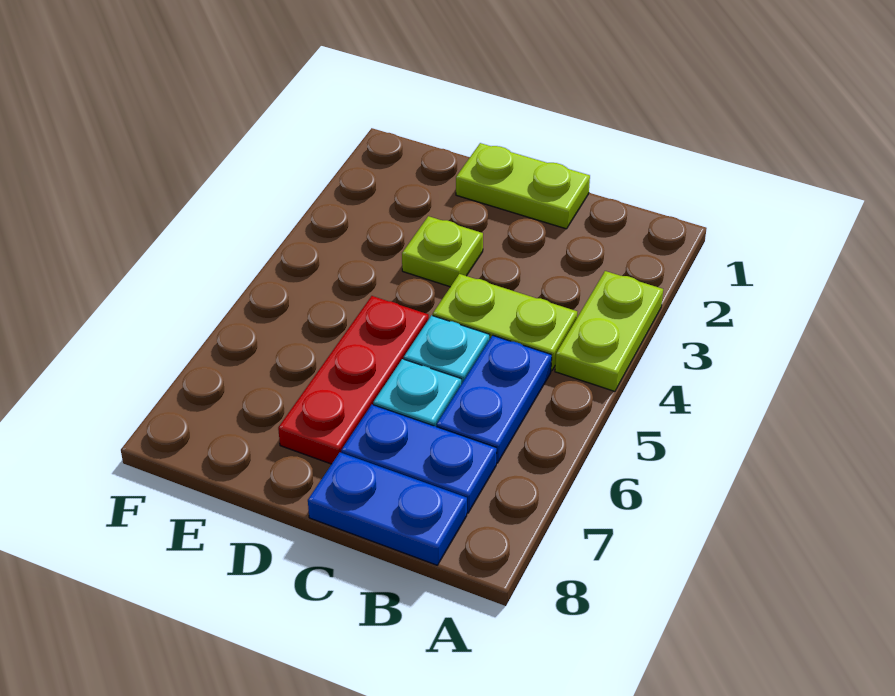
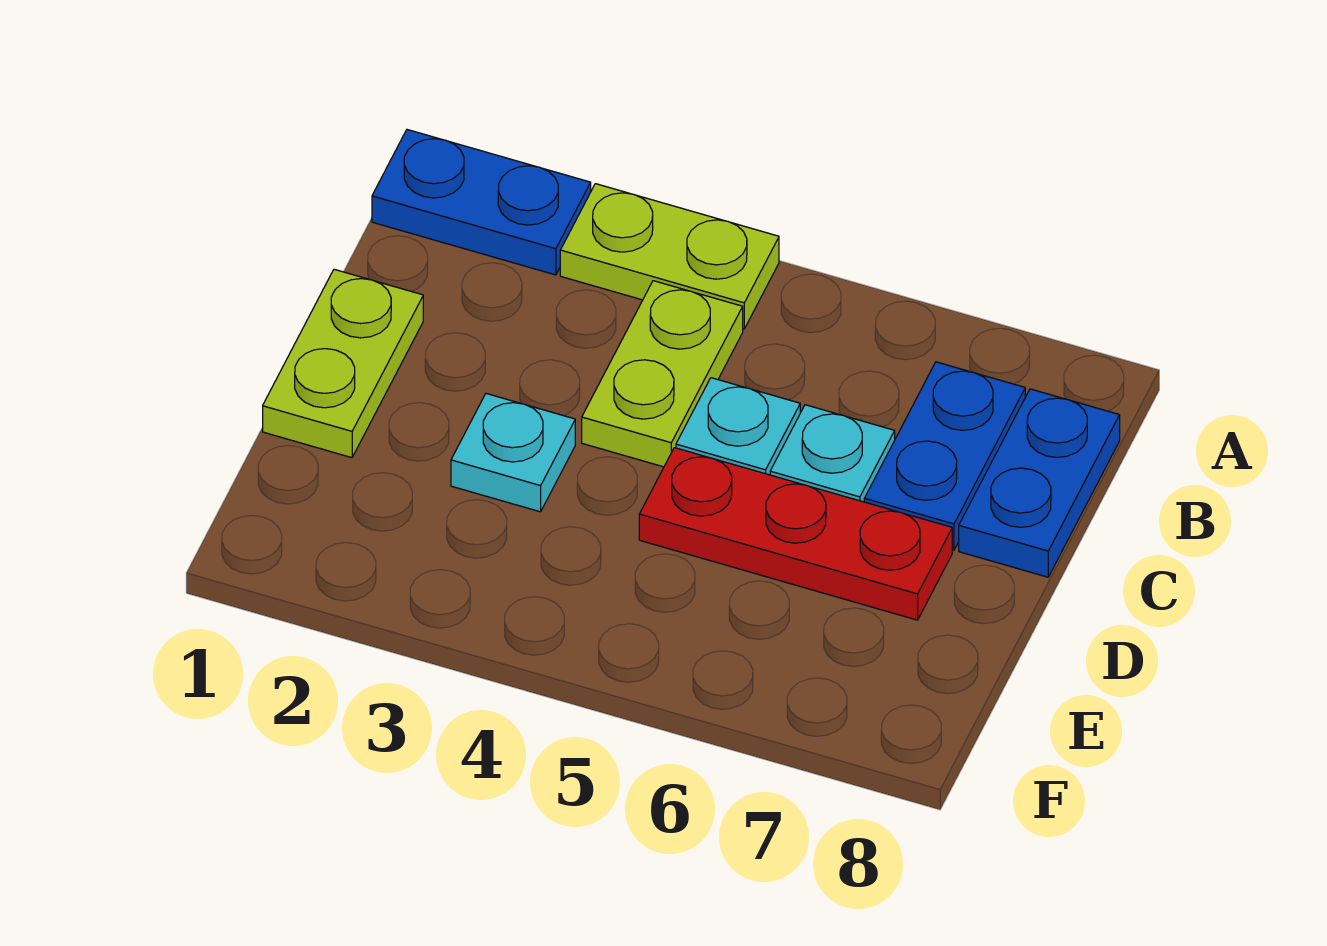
blue 1x2 plate [436,335,552,463] -> blue 1x2 plate moved to [372,130,591,275]
lime 1x1 plate [402,216,483,287] -> cyan 1x1 plate [451,394,575,512]

